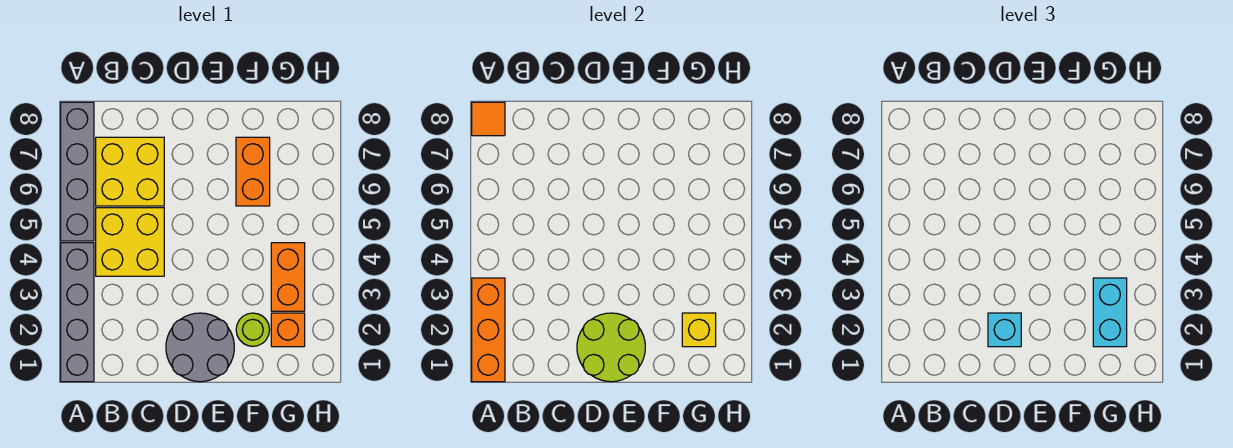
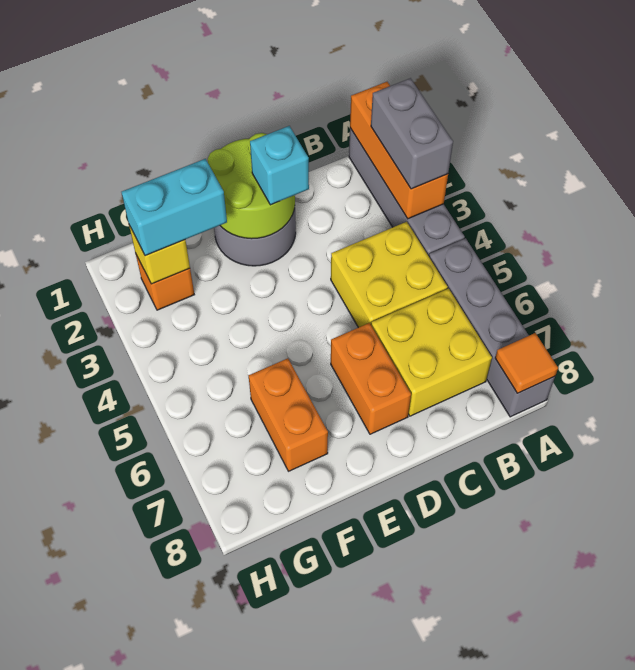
none -> grey 1x2 brick [371,78,453,189]
lime 1x1 round brick [236,313,270,346] -> none
cyan 1x2 brick [1093,278,1127,347] -> cyan 1x2 brick turned to [121,159,227,256]
orange 1x2 brick [271,243,305,311] -> orange 1x2 brick moved to [331,323,411,434]

